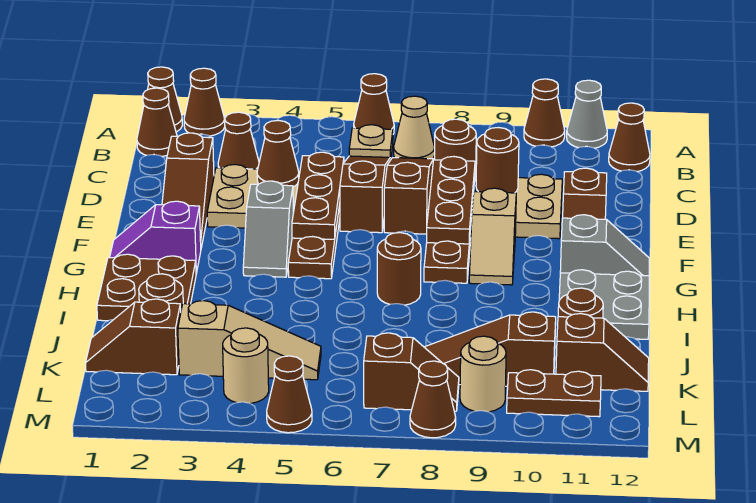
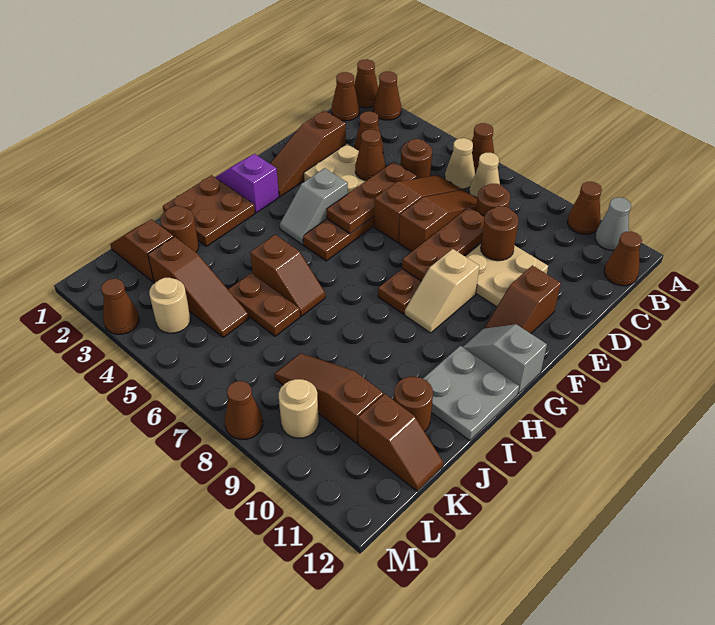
tan 1x1 plate [349,125,393,160] -> tan 1x1 cone [445,138,475,189]
grey 1x2 slope [560,215,649,276] -> grey 1x2 slope turned to [463,324,547,394]
brown 1x1 round brick [377,233,421,305] -> brown 1x1 round brick moved to [401,139,432,178]
tan 1x3 slope [178,301,321,380] -> brown 1x3 slope [148,237,249,337]
brown 1x2 slope [364,333,459,411] -> brown 1x2 slope moved to [250,235,325,316]
brown 1x2 plate [507,370,601,417] -> brown 1x2 plate moved to [228,273,300,336]
brown 1x1 cone [267,356,312,433] -> brown 1x1 cone moved to [101,279,139,334]

